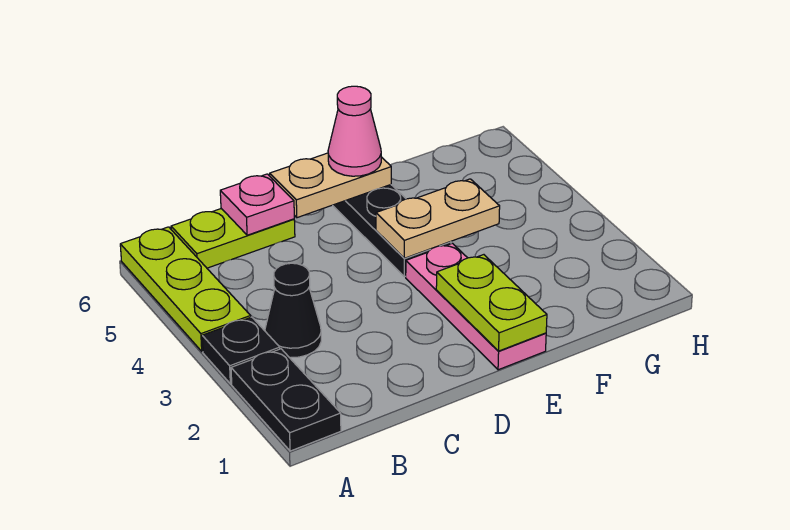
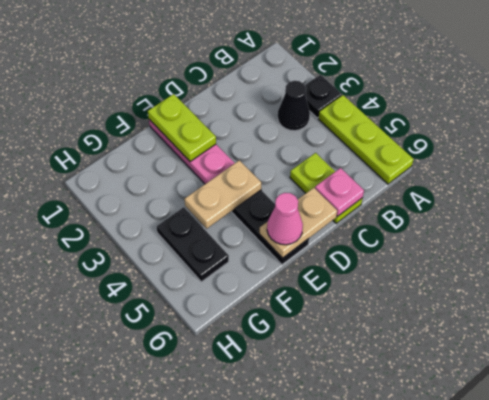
black 1x2 plate [231,349,341,451] -> black 1x2 plate moved to [157,207,229,282]
lime 1x2 plate [171,209,295,268] -> lime 1x2 plate turned to [290,153,362,223]

